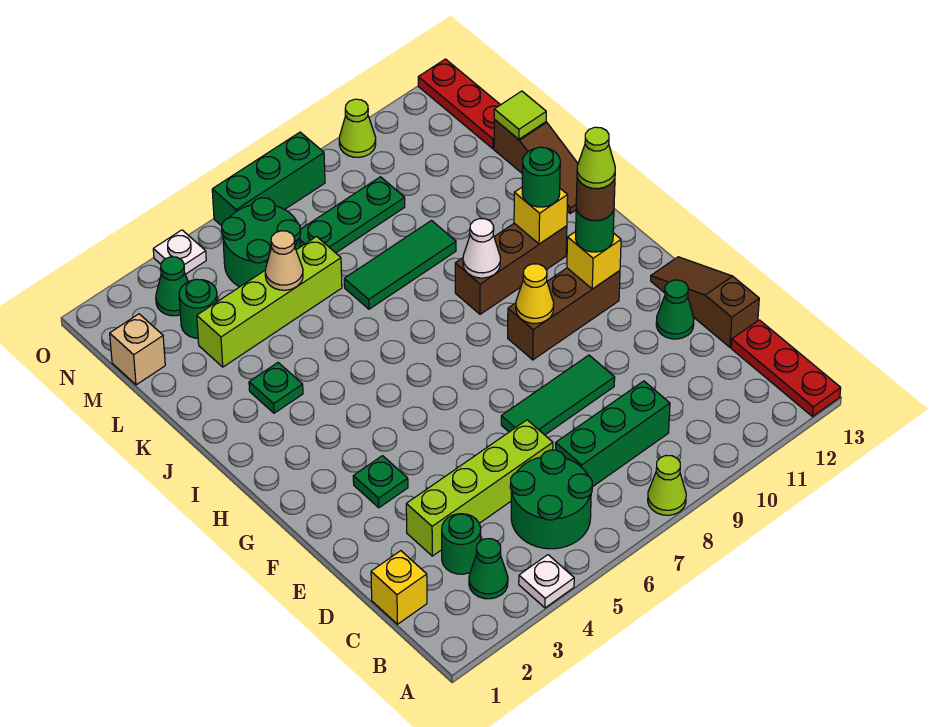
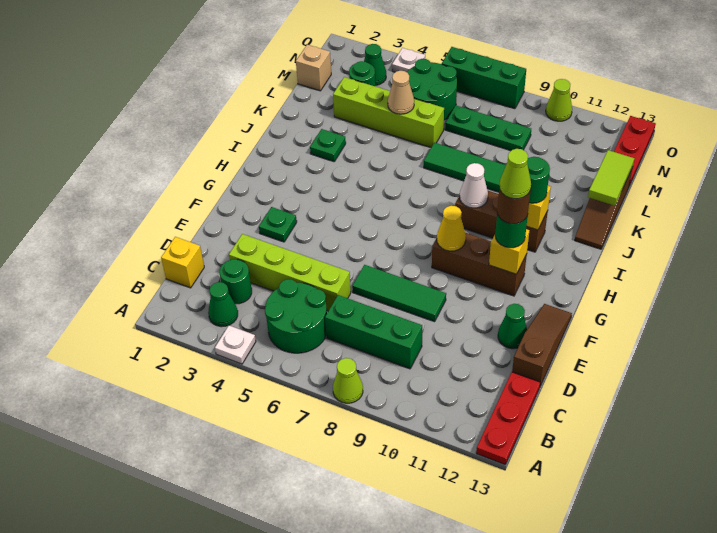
lime 1x1 tile [494,91,546,139] -> lime 1x2 tile [588,150,634,206]

